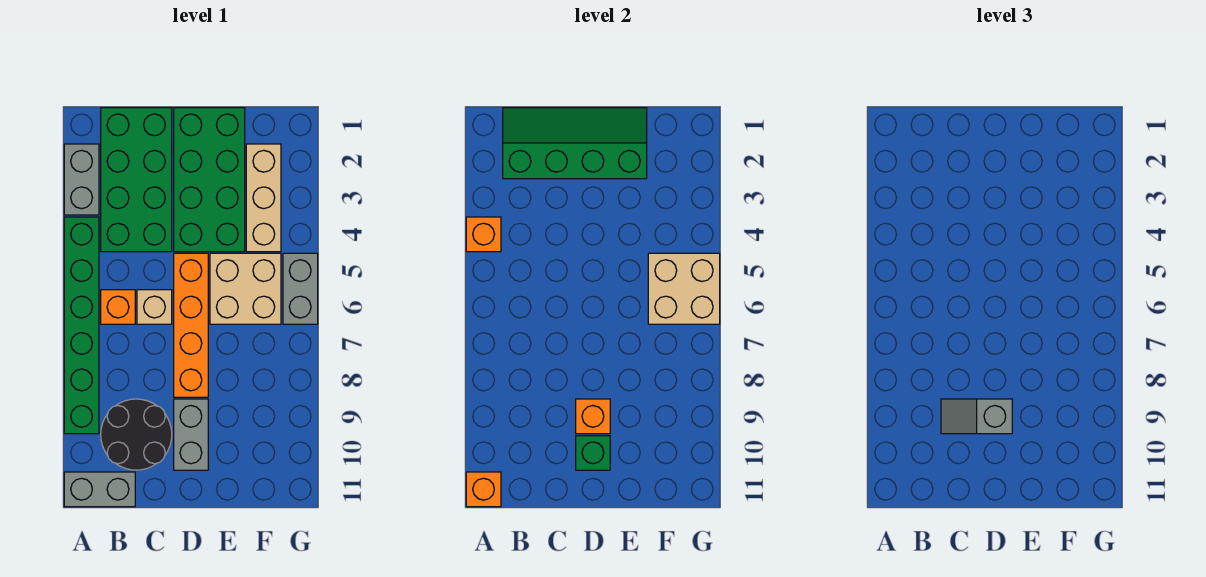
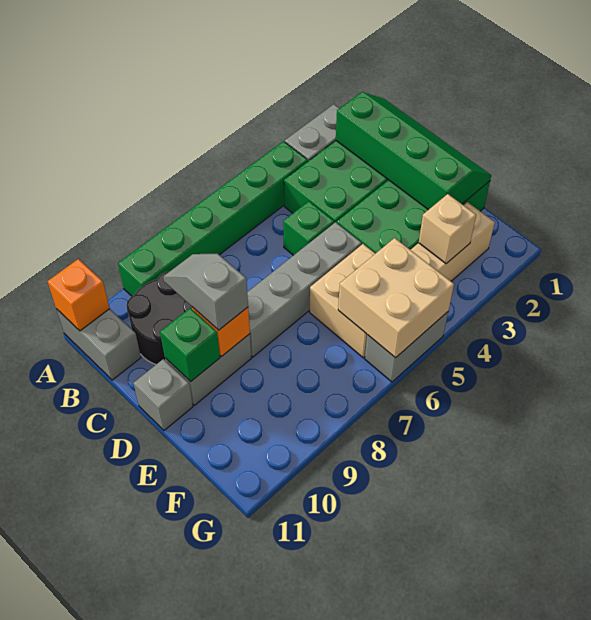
orange 1x1 brick [466,217,501,252] -> none
orange 1x1 brick [101,290,135,324] -> none
none -> green 1x1 brick [283,201,334,255]
tan 1x1 brick [137,290,172,324] -> tan 1x1 brick moved to [419,194,476,264]
orange 1x4 brick [174,253,208,397] -> grey 1x4 brick [247,222,362,357]
none -> grey 1x1 brick [133,359,193,430]

